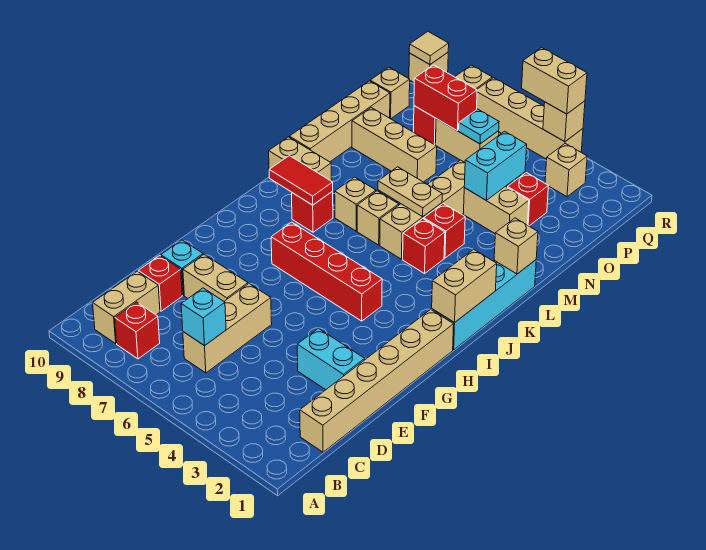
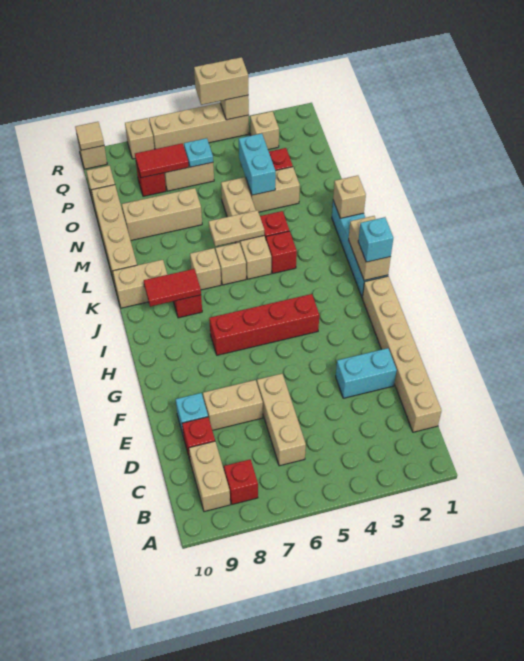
cyan 1x1 brick [181,288,226,346] -> cyan 1x1 brick moved to [358,217,393,262]
red 1x2 brick [414,65,477,131] -> red 1x2 tile [135,143,189,178]

